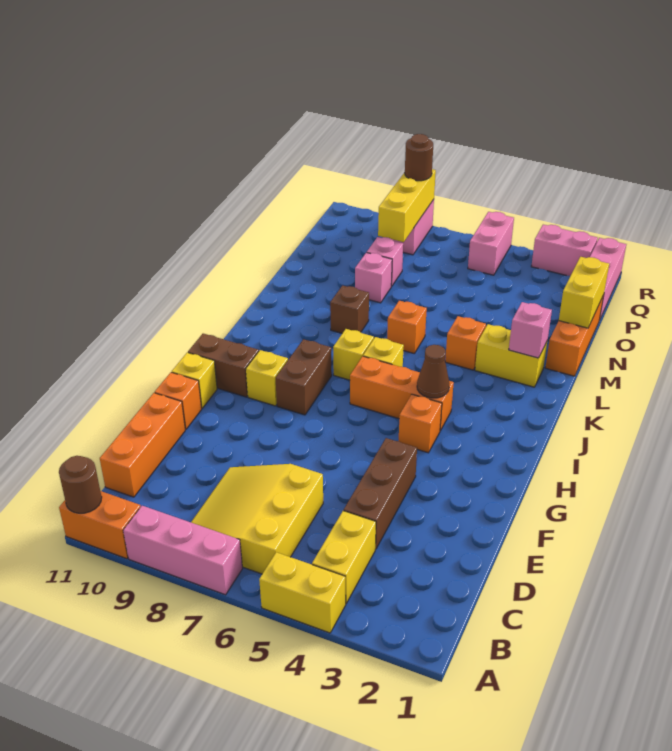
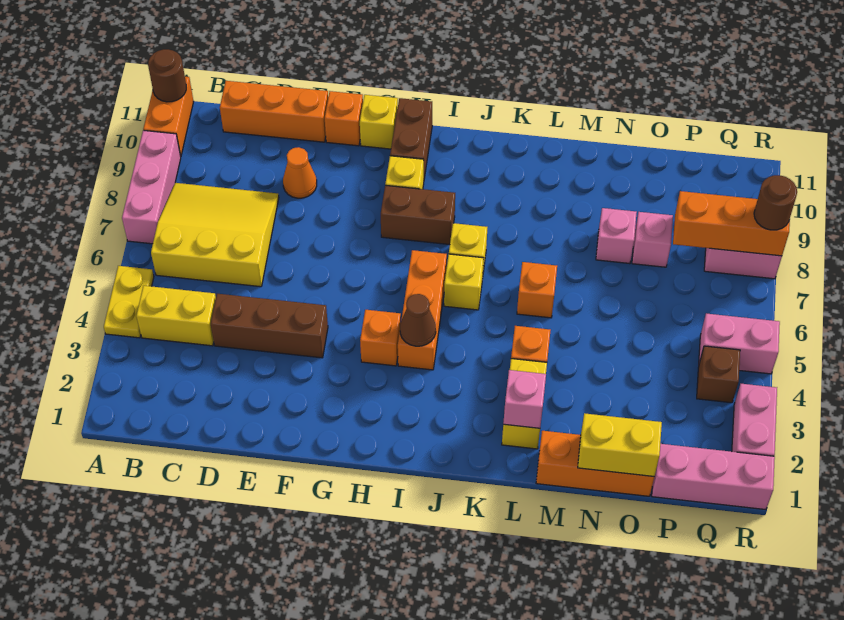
yellow 1x2 brick [259,552,346,633] -> yellow 1x2 plate [104,266,154,338]
none -> orange 1x1 cone [283,147,317,198]
brown 1x1 brick [330,286,369,333] -> brown 1x1 brick moved to [697,346,740,403]
yellow 1x3 brick [378,169,436,242] -> orange 1x3 brick [673,191,790,256]

